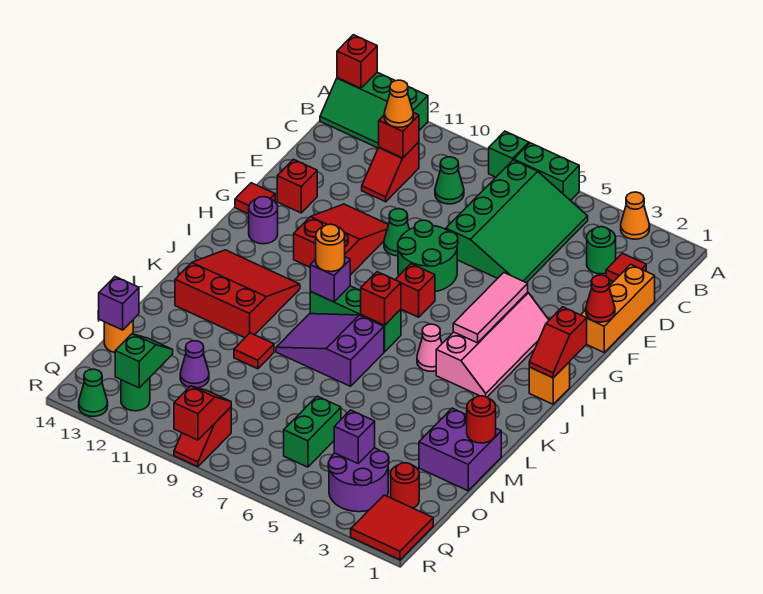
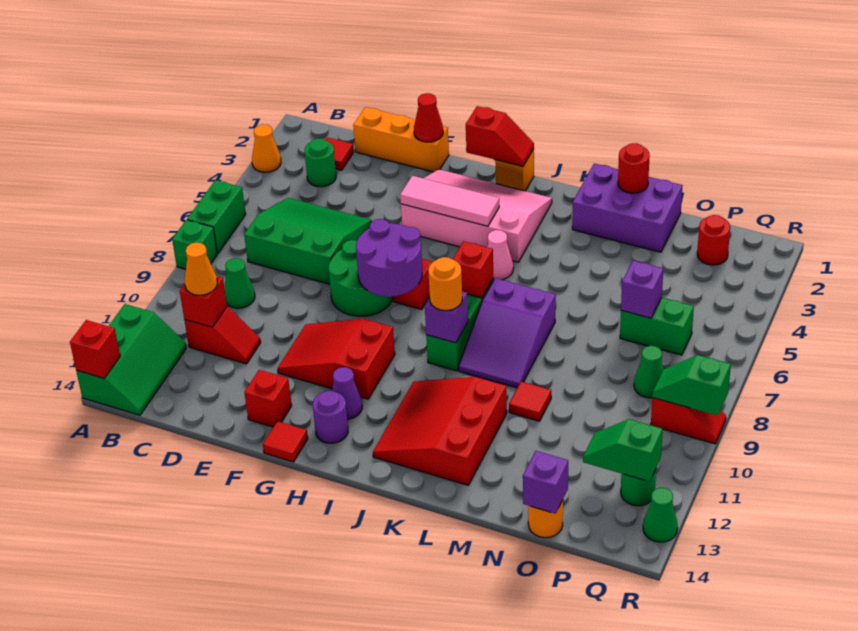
green 3x4 slope [446,160,588,283] -> green 3x3 slope [244,198,372,284]
green 1x1 cone [384,209,409,256] -> green 1x1 cone moved to [634,346,663,398]
pink 2x4 slope [436,292,549,397] -> pink 3x4 slope [401,169,552,262]
purple 2x2 brick [419,408,501,491] -> purple 2x3 brick [572,163,683,252]
purple 1x1 cone [180,341,209,388] -> purple 1x1 cone moved to [332,367,362,419]
purple 2x2 round brick [328,448,389,512] -> purple 2x2 round brick moved to [356,219,422,297]
purple 1x1 brick [334,410,375,463] -> purple 1x1 brick moved to [621,261,663,318]
red 2x2 tile [351,495,433,560] -> none
red 1x2 slope [174,386,231,440] -> green 1x2 slope [652,355,731,416]

